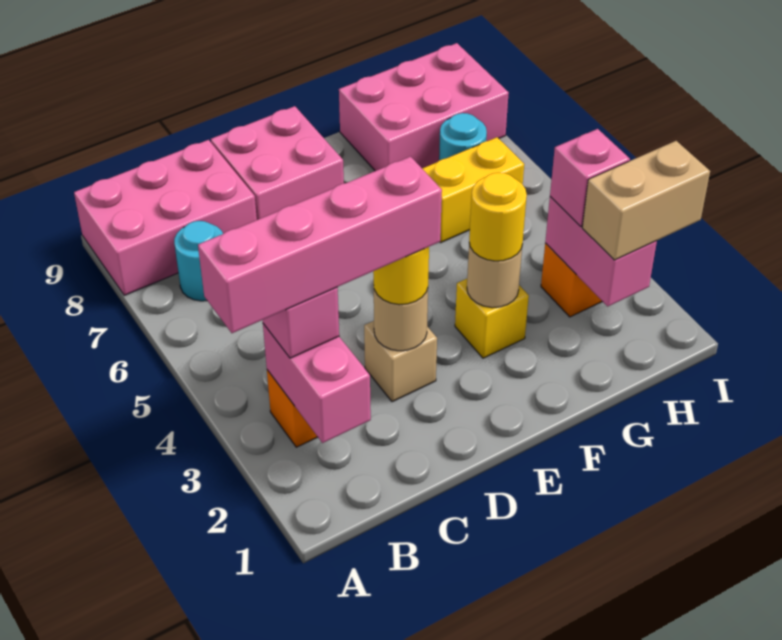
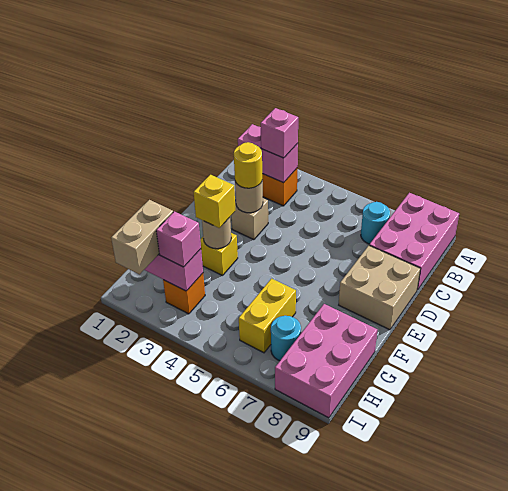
pink 1x4 brick [198,157,442,333] -> none
pink 2x2 brick [211,106,344,220] -> tan 2x2 brick [339,246,421,330]
yellow 1x1 round brick [469,173,527,261] -> yellow 1x1 brick [194,175,236,228]

